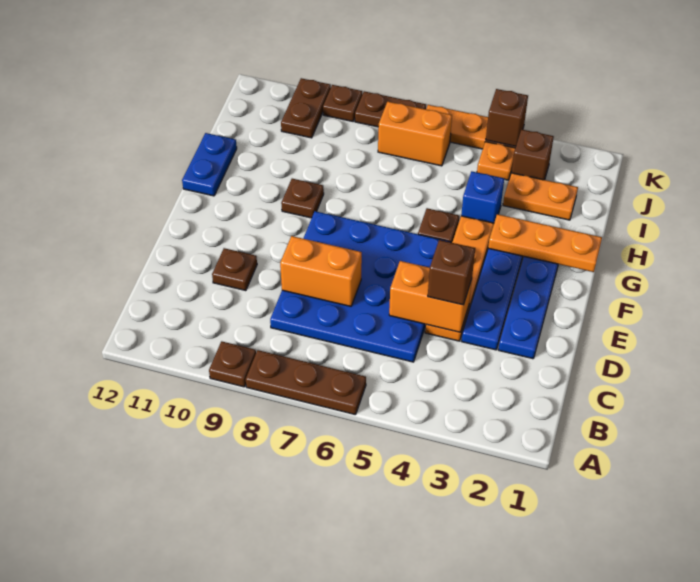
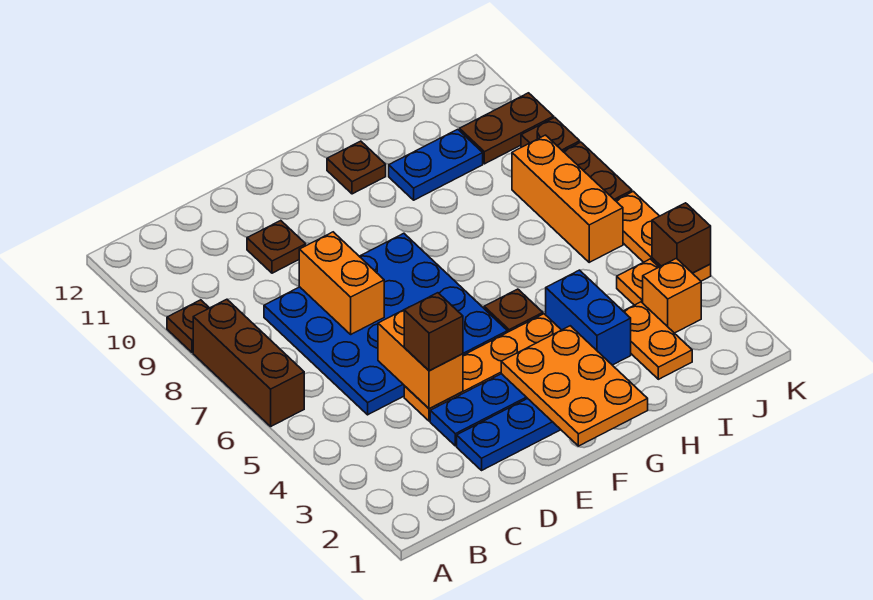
brown 1x3 plate [246,350,366,415] -> brown 1x3 brick [193,299,304,426]
orange 1x3 plate [488,214,602,272] -> orange 2x3 plate [501,326,648,446]
brown 1x1 plate [281,179,324,218] -> brown 1x1 plate moved to [327,141,386,194]
blue 1x2 plate [182,133,237,196] -> blue 1x2 plate moved to [389,129,483,200]
blue 1x1 brick [461,171,504,223] -> blue 1x2 brick [546,270,631,365]
brown 1x1 brick [511,129,554,180] -> orange 1x1 brick [643,258,701,333]
orange 1x2 brick [378,102,452,166] -> orange 1x3 brick [512,135,623,262]

